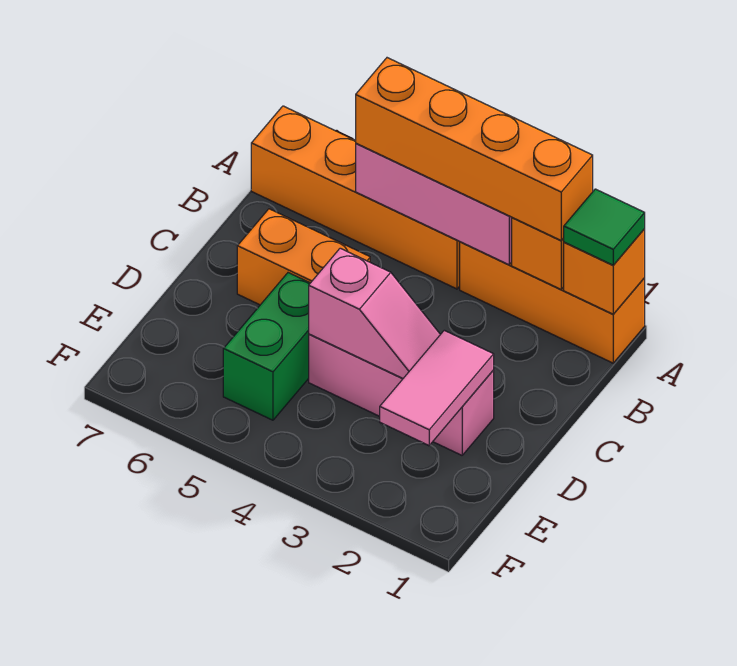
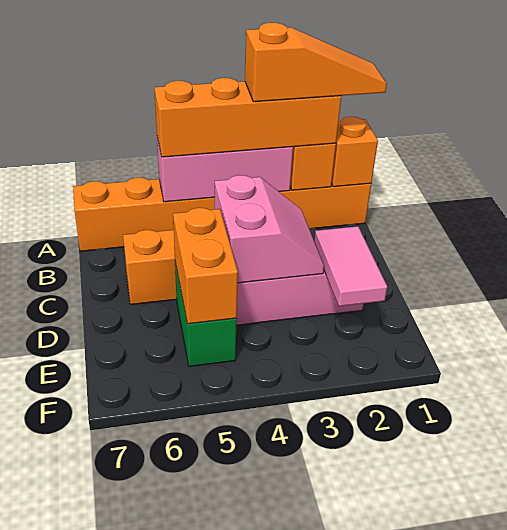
green 1x1 tile [564,189,645,265] -> none
none -> orange 1x3 slope [245,23,387,102]
pink 1x2 slope [309,248,440,378] -> pink 2x2 slope [214,175,324,283]
none -> orange 1x2 brick [173,208,238,324]

